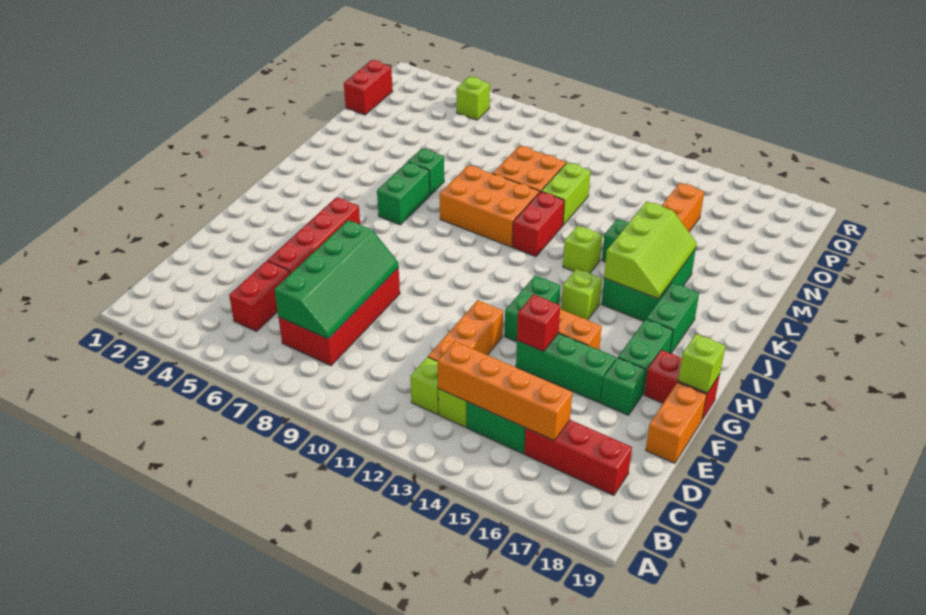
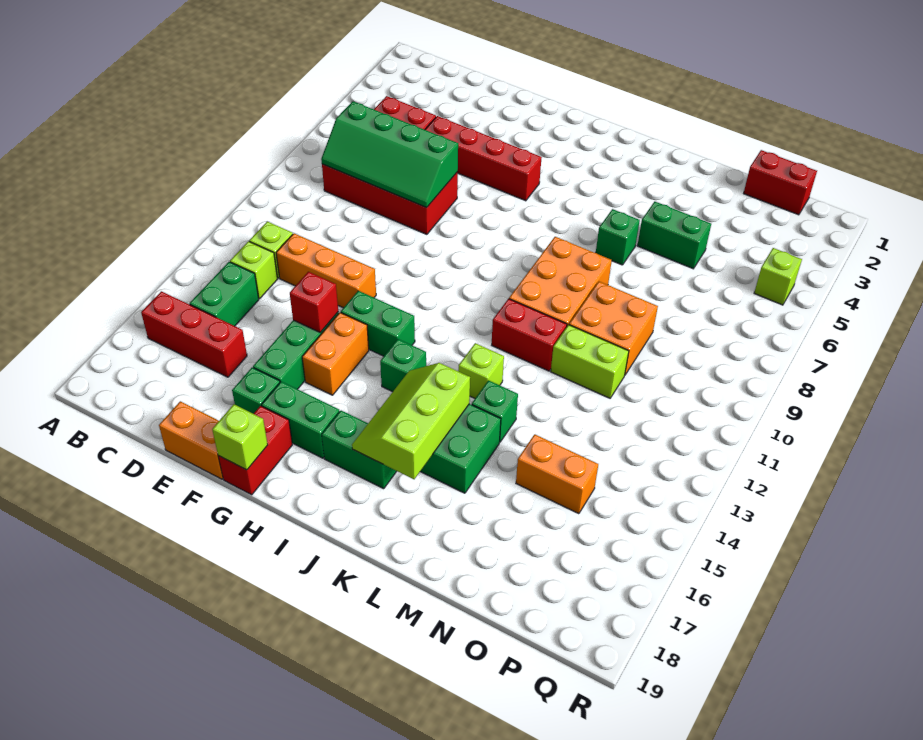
orange 1x4 brick [437,341,572,441] -> none
red 1x3 brick [524,420,632,495] -> red 1x3 brick turned to [141,291,247,377]
lime 1x1 brick [561,269,602,320] -> green 1x1 brick [380,339,426,392]
green 1x2 brick [377,162,430,225] -> green 1x2 brick moved to [637,202,711,269]
lime 2x3 slope [604,201,697,299] -> lime 2x3 slope turned to [352,363,470,479]

